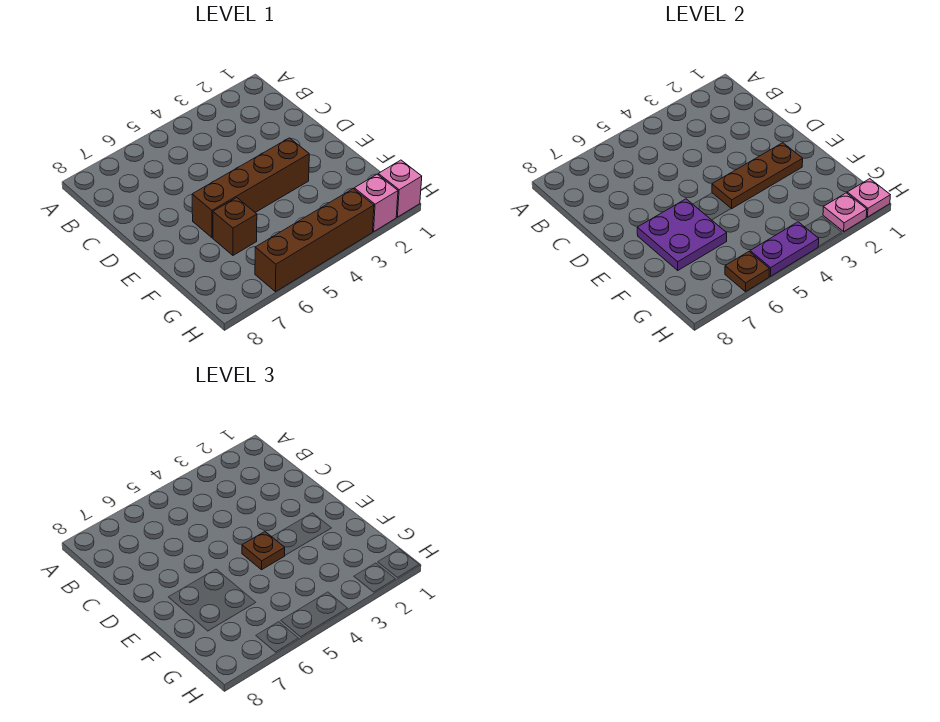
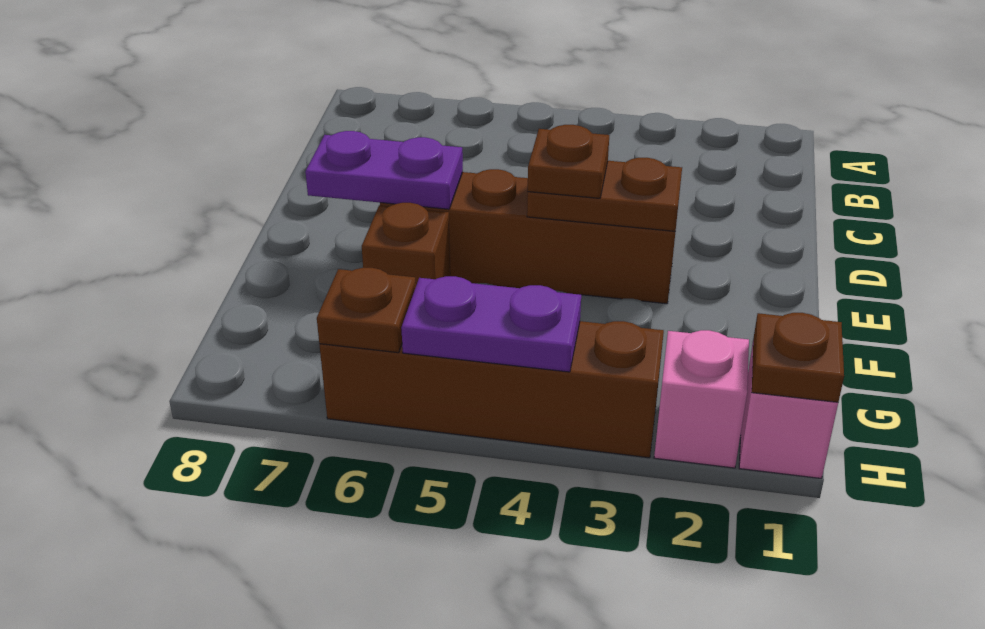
brown 1x3 plate [712,143,803,209] -> brown 1x2 plate [527,158,682,231]
purple 2x2 plate [637,199,727,270] -> purple 1x2 plate [305,131,463,209]
pink 1x1 plate [847,179,890,217] -> brown 1x1 plate [752,313,844,402]
pink 1x1 plate [823,193,867,231] -> none

